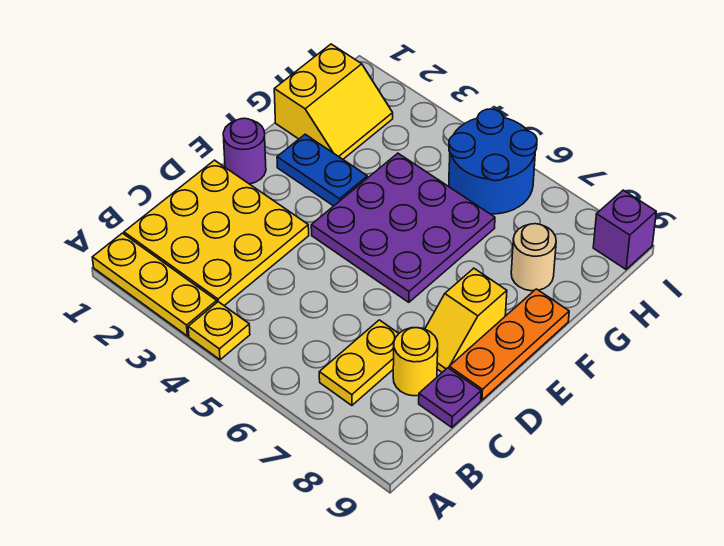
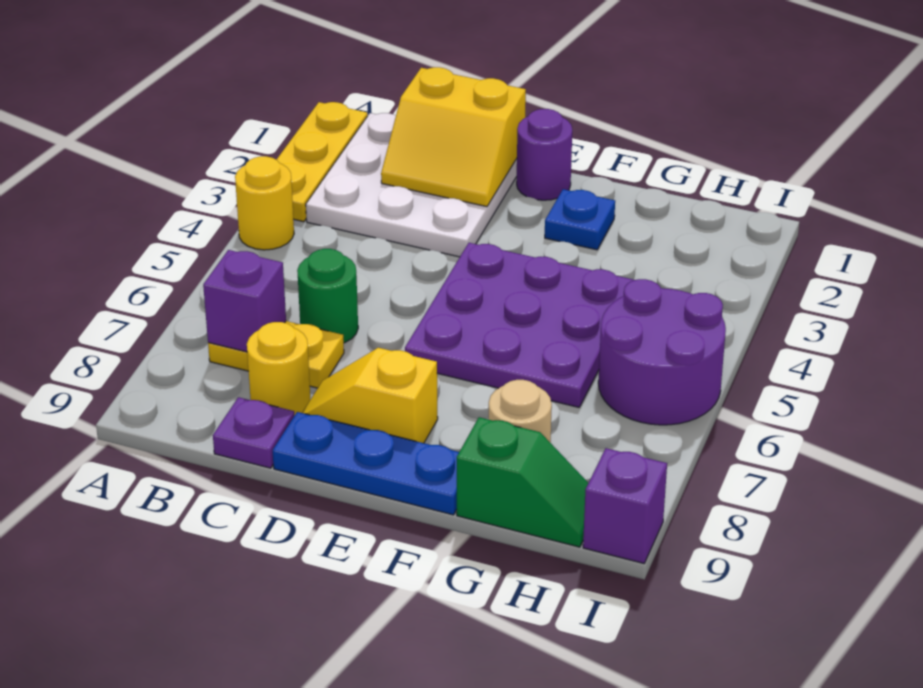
yellow 1x1 plate [188,302,250,360] -> yellow 1x1 round brick [235,156,294,250]
yellow 3x3 plate [124,160,309,306] -> white 3x3 plate [306,113,517,257]
none -> purple 1x1 brick [203,250,286,352]
none -> green 1x1 round brick [297,249,358,343]
orange 1x3 plate [449,289,569,400] -> blue 1x3 plate [273,412,459,515]
blue 1x2 plate [277,134,367,206] -> blue 1x1 plate [545,189,615,250]
yellow 2x2 slope [274,44,393,159] -> yellow 2x2 slope moved to [381,67,526,207]
none -> green 1x2 slope [457,417,588,547]
blue 2x2 round brick [449,109,537,214] -> purple 2x2 round brick [598,279,726,425]

